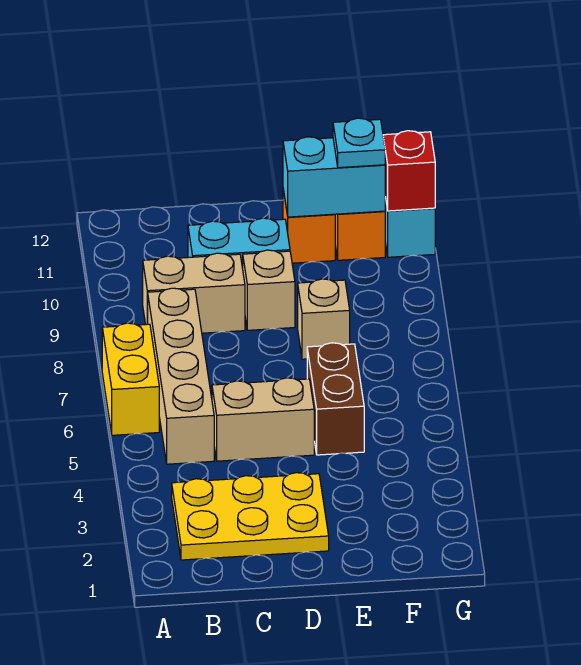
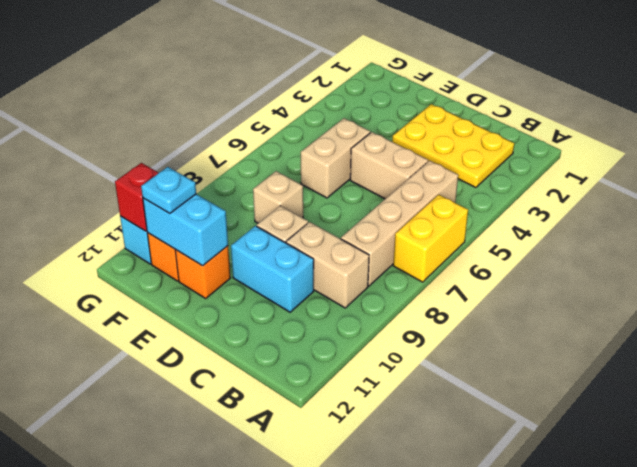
brown 1x2 brick [307,343,364,455] -> tan 1x2 brick [301,118,370,198]

